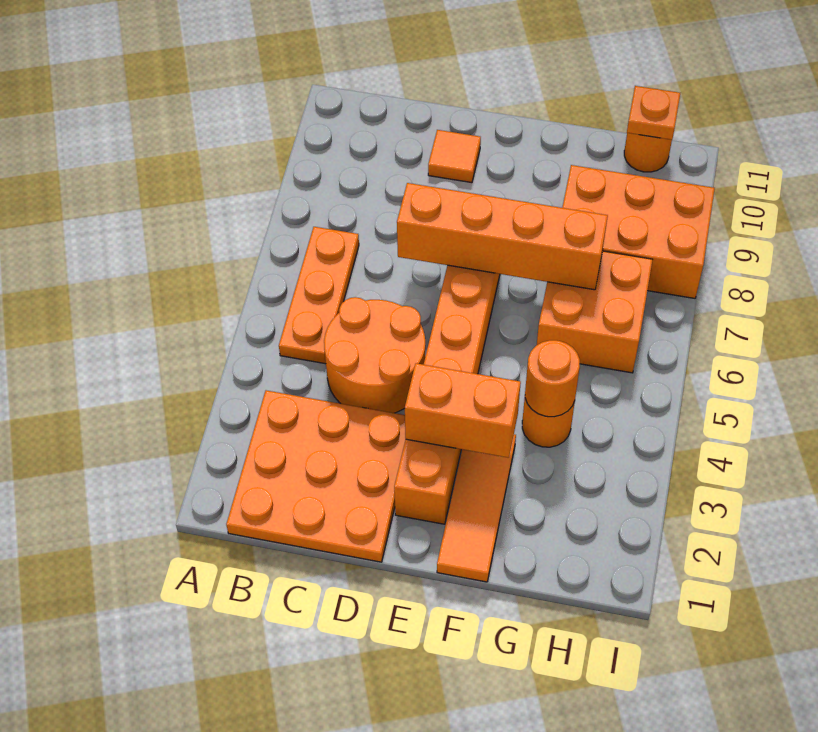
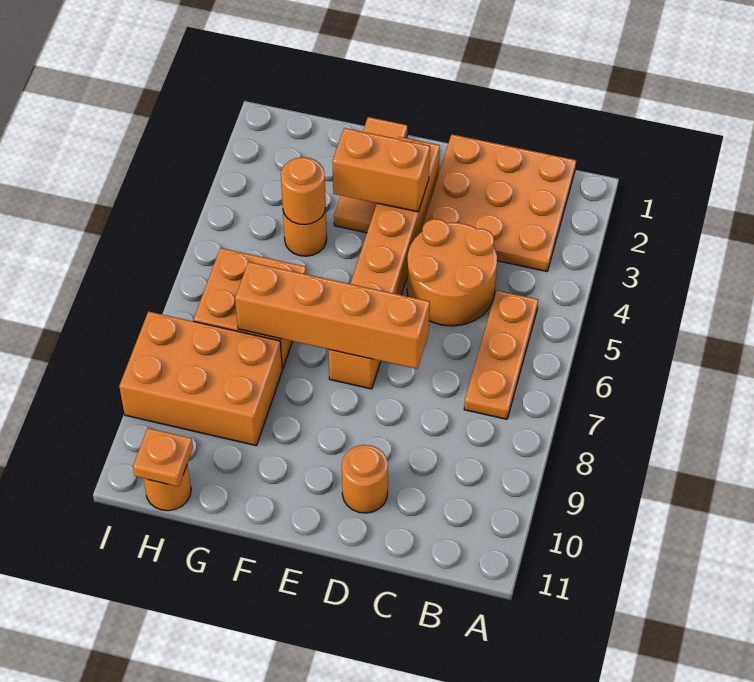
orange 1x1 tile [428,130,481,183] -> orange 1x1 round brick [342,445,388,513]

